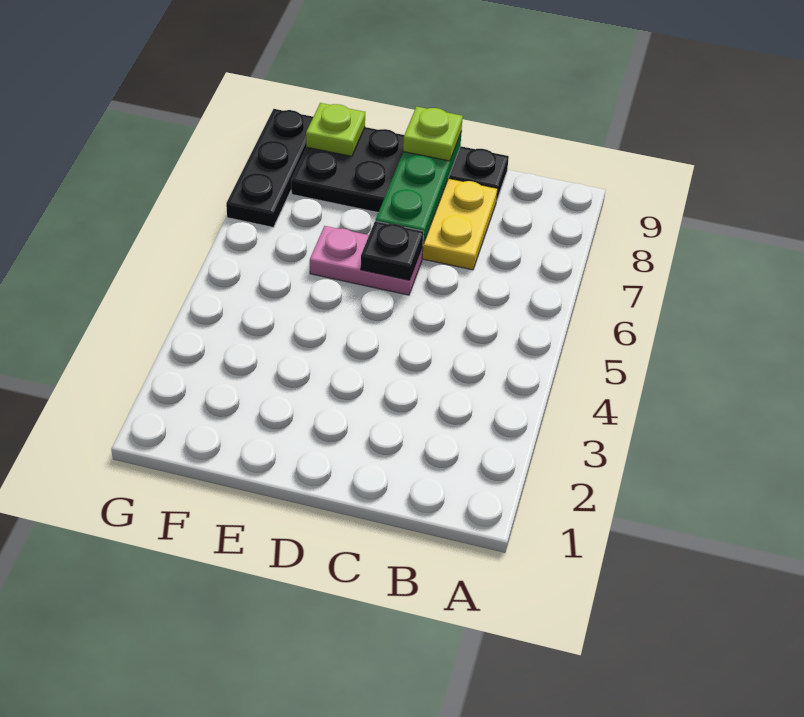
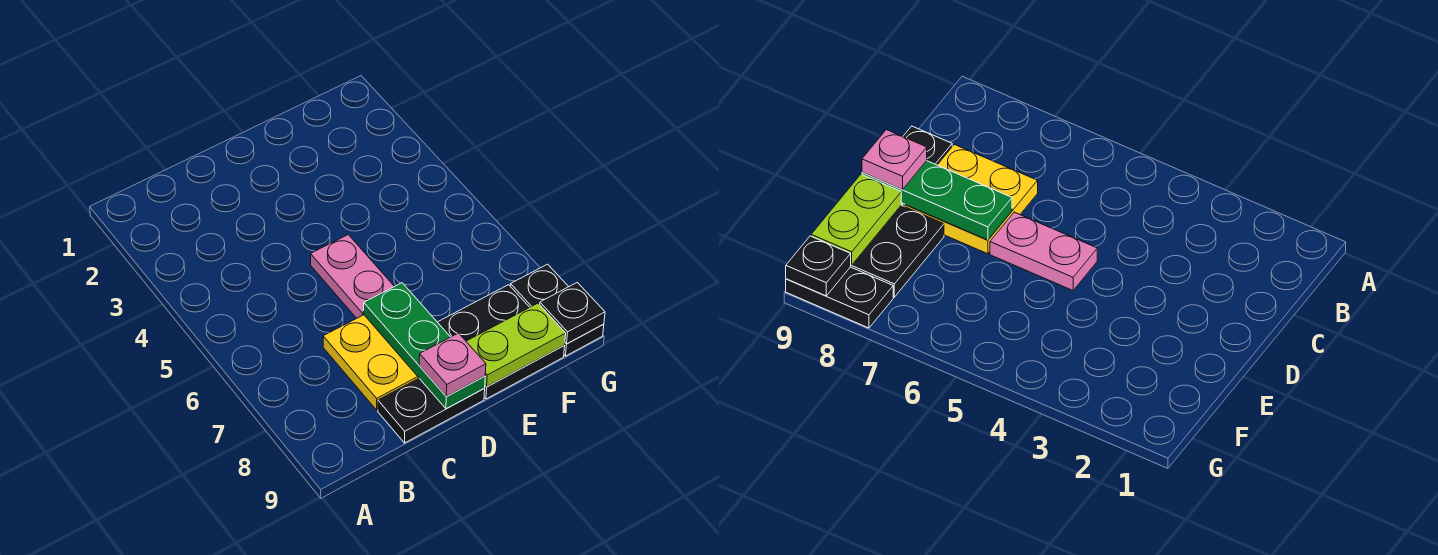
pink 1x2 plate [310,226,423,295] -> pink 1x2 plate turned to [311,235,394,318]
black 1x1 plate [361,221,424,280] -> black 1x1 plate moved to [540,282,605,344]
lime 1x1 plate [403,107,463,161] -> pink 1x1 plate [419,333,486,397]
lime 1x1 plate [306,103,365,156] -> lime 1x2 plate [466,303,566,387]
black 1x3 plate [226,109,313,227] -> black 1x2 plate [511,264,604,356]

